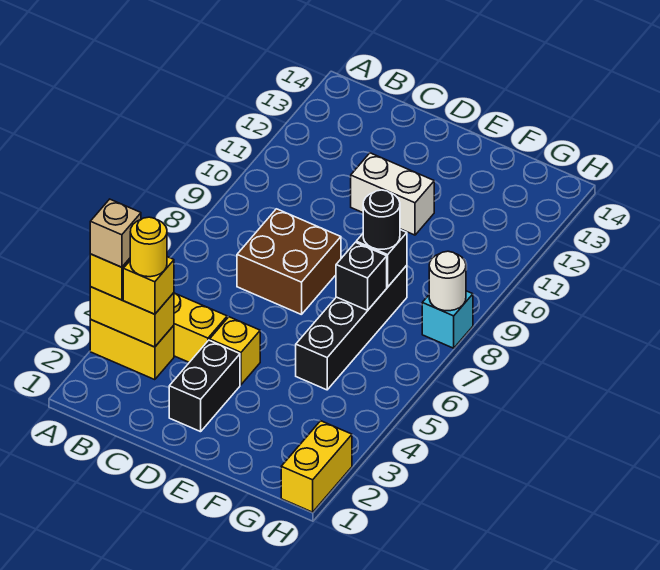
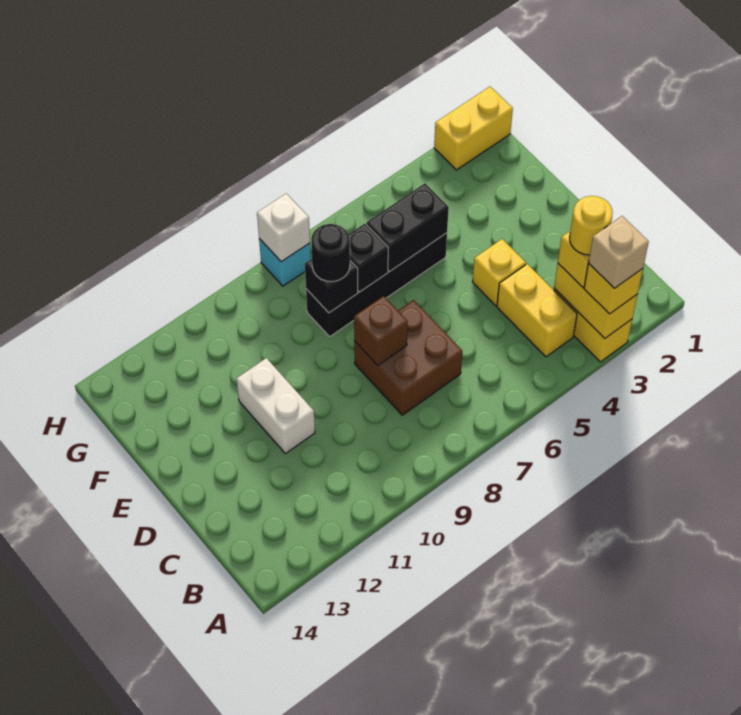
black 1x2 brick [169,340,240,432] -> black 1x2 brick moved to [366,183,449,272]
none -> brown 1x1 brick [354,296,408,365]
white 1x1 round brick [429,251,466,311] -> white 1x1 brick [257,194,310,262]

